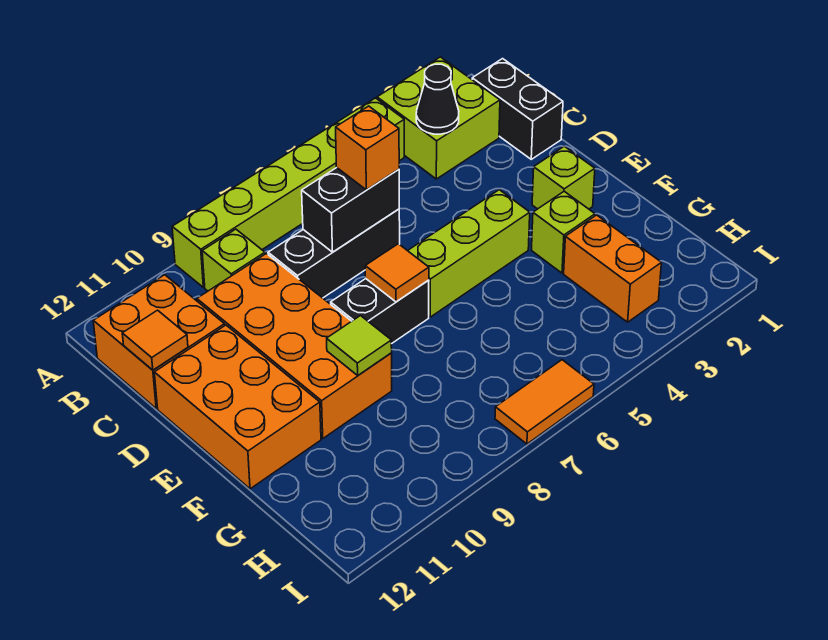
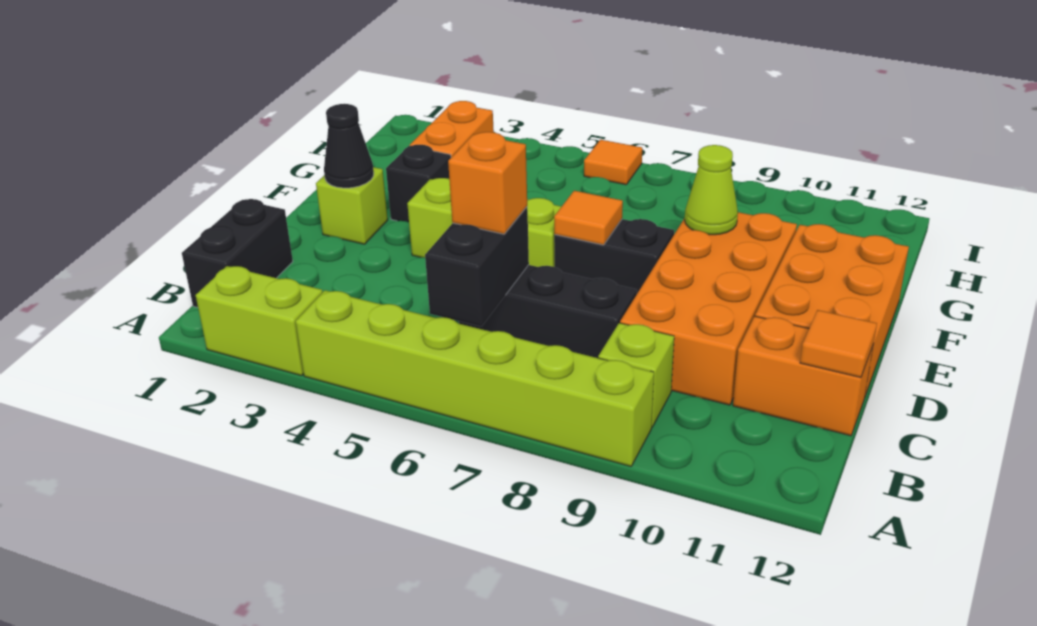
lime 2x2 brick [377,57,500,179] -> lime 1x2 brick [196,266,323,376]
black 1x1 cone [416,64,459,134] -> black 1x1 cone moved to [324,104,374,188]
orange 2x2 brick [93,275,225,408] -> orange 1x2 brick [733,316,873,436]
black 1x2 brick [302,168,399,252] -> black 1x2 brick turned to [425,207,529,327]
lime 1x1 brick [532,191,595,273] -> black 1x1 brick [386,145,451,222]
lime 1x1 tile [327,316,392,375] -> lime 1x1 cone [685,145,738,235]
orange 1x2 tile [495,360,594,444] -> orange 1x1 tile [584,140,642,185]

